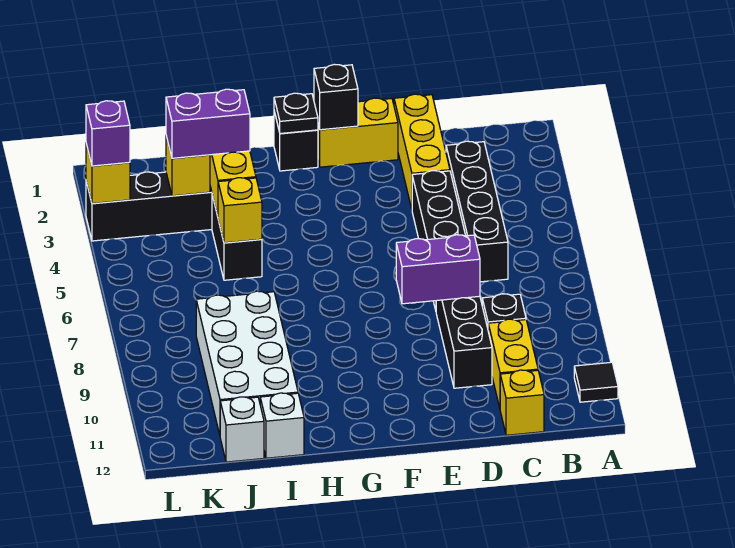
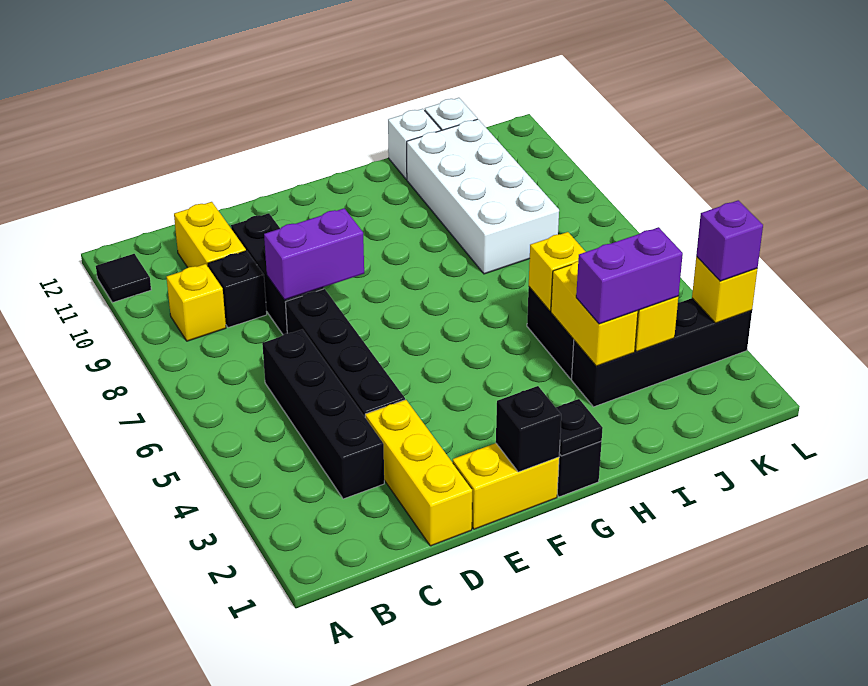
yellow 1x1 brick [500,370,544,435] -> yellow 1x1 brick moved to [166,264,226,341]

